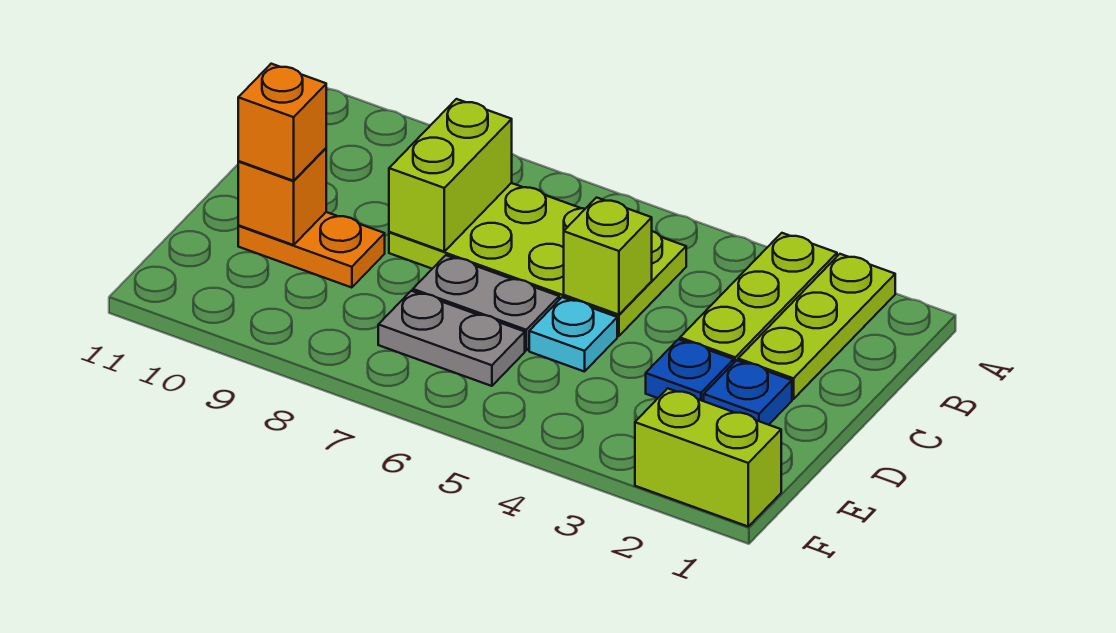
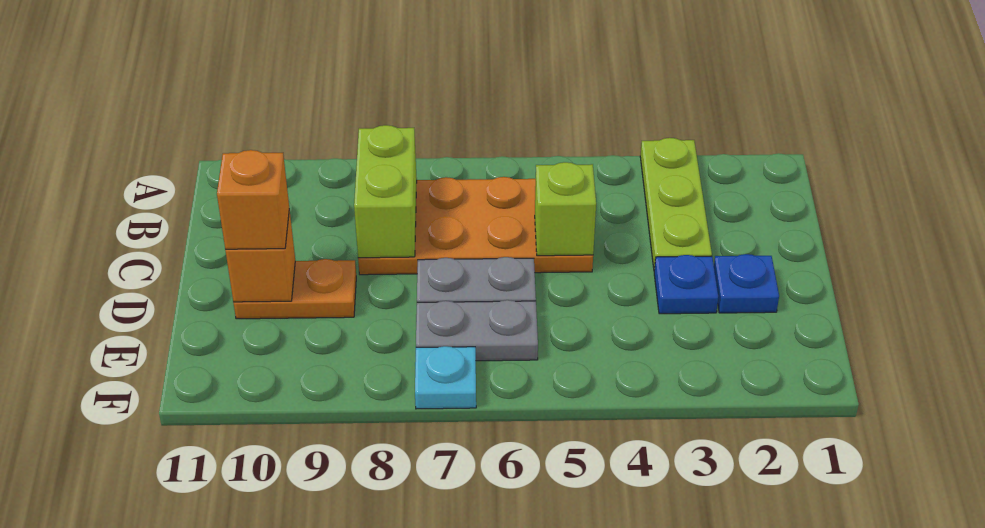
lime 1x3 plate [738,254,895,399] -> none
lime 2x4 plate [389,183,686,336] -> orange 2x4 plate [358,177,593,275]
cyan 1x1 plate [529,297,617,372] -> cyan 1x1 plate moved to [415,346,476,409]
lime 1x2 brick [635,388,781,526] -> none

